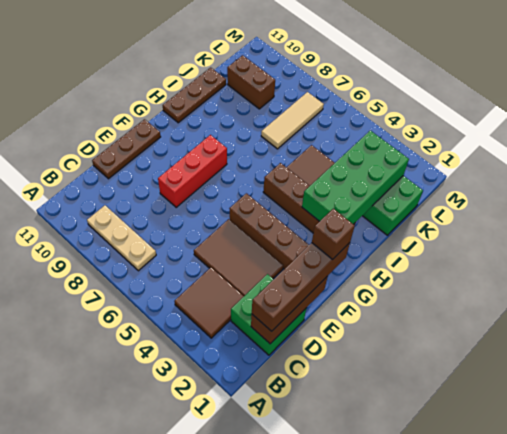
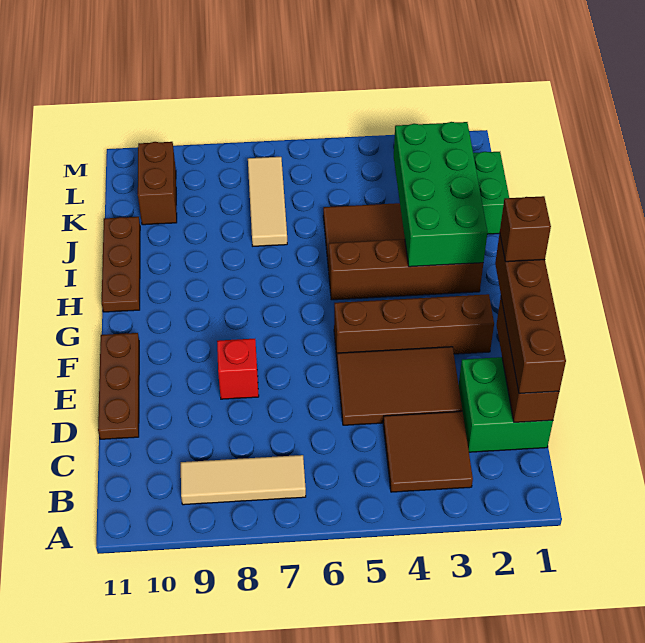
tan 1x3 plate [87,205,156,271] -> tan 1x3 tile [181,455,306,505]
red 1x3 brick [158,135,227,207] -> red 1x1 brick [217,339,259,399]
brown 1x2 brick [227,55,275,109] -> brown 1x2 brick turned to [138,142,177,225]

